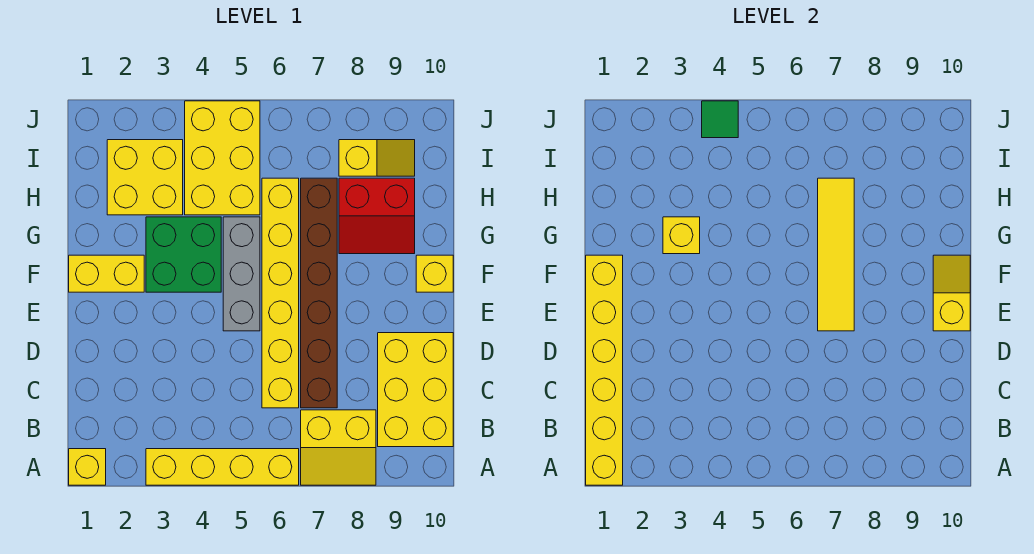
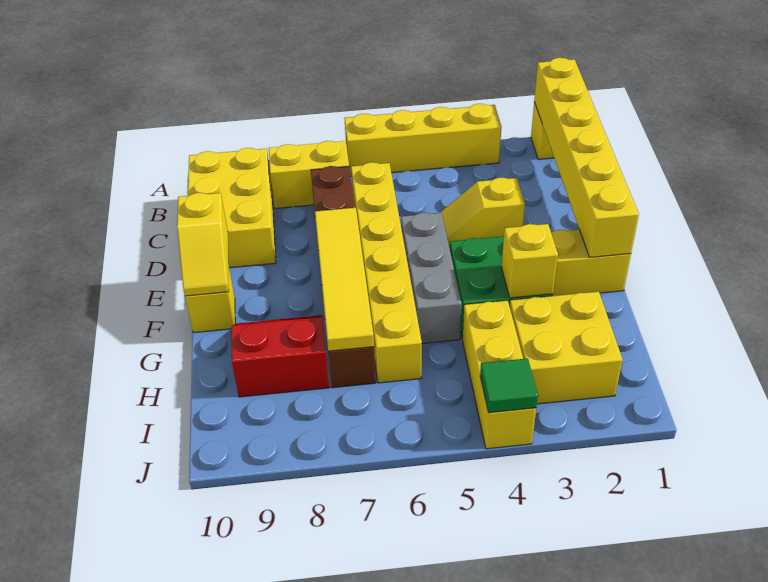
yellow 2x3 brick [185,101,260,215] -> yellow 1x3 brick [463,300,536,449]
yellow 1x2 slope [339,140,415,176] -> yellow 1x2 slope moved to [440,178,525,247]

